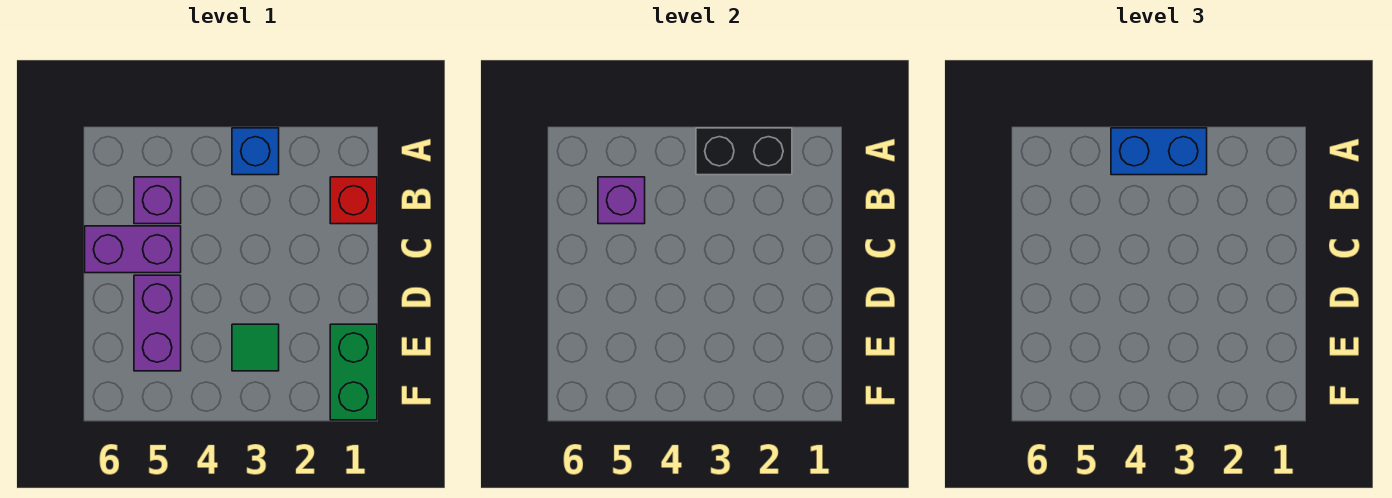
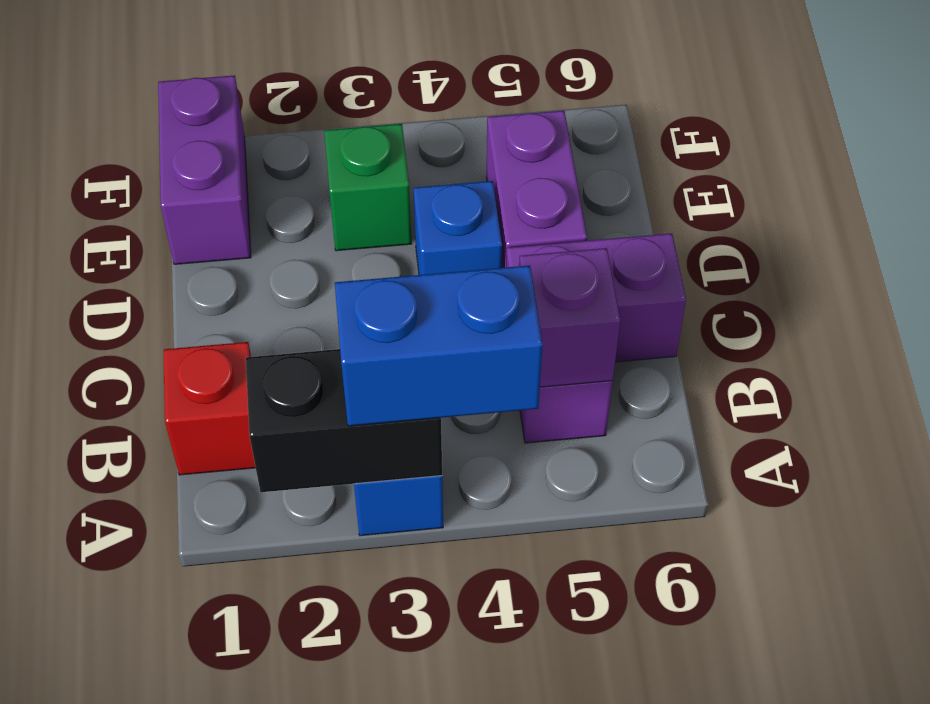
none -> blue 1x1 brick [414,181,502,275]
green 1x2 brick [330,324,377,420] -> purple 1x2 brick [158,75,251,264]
green 1x1 tile [232,324,279,371] -> green 1x1 brick [324,124,412,251]

